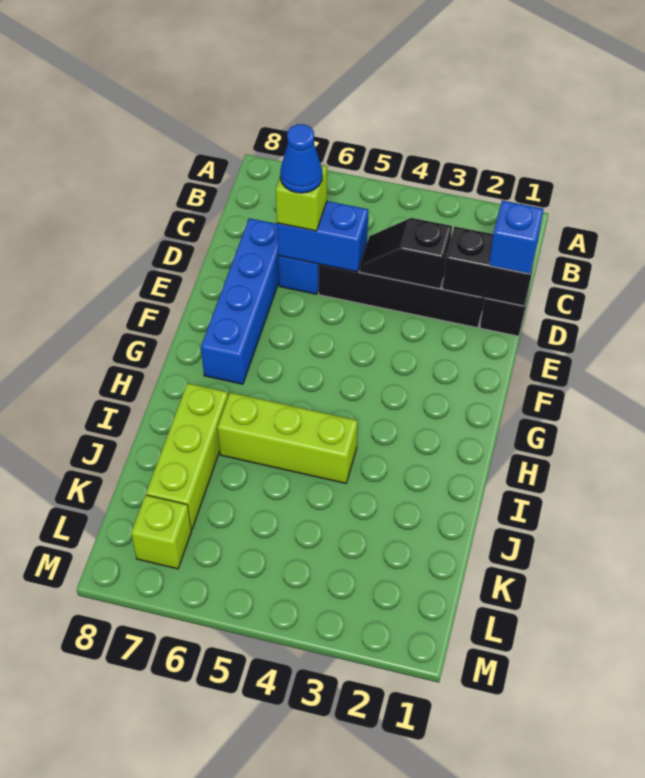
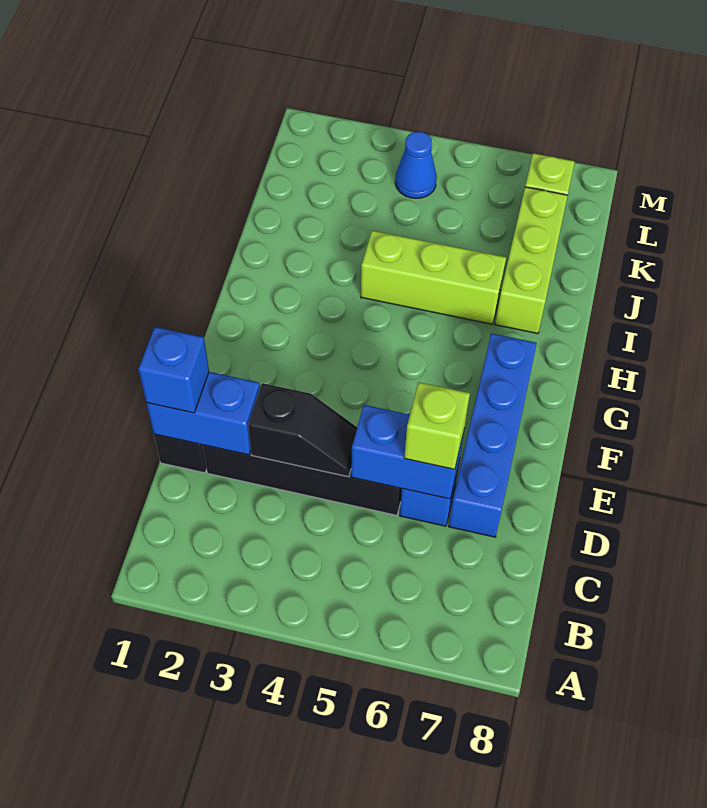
black 1x2 brick [442,227,536,306] -> blue 1x2 brick [146,372,260,455]
blue 1x1 cone [280,124,322,193] -> blue 1x1 cone moved to [395,132,437,198]

